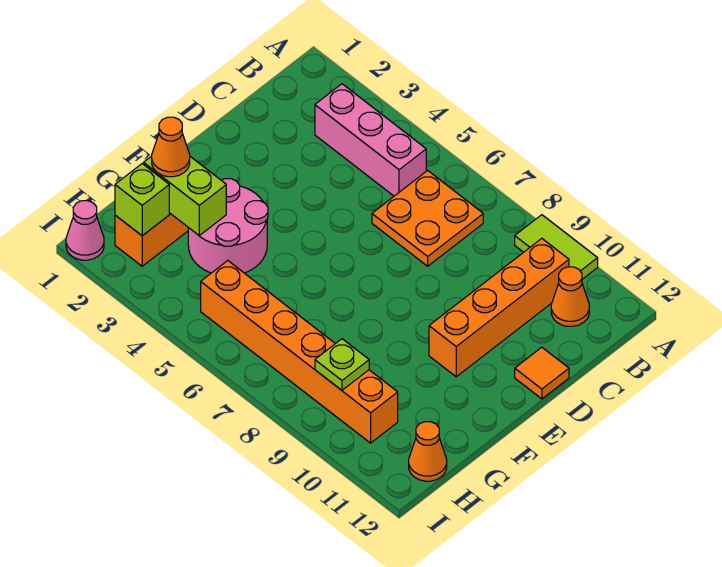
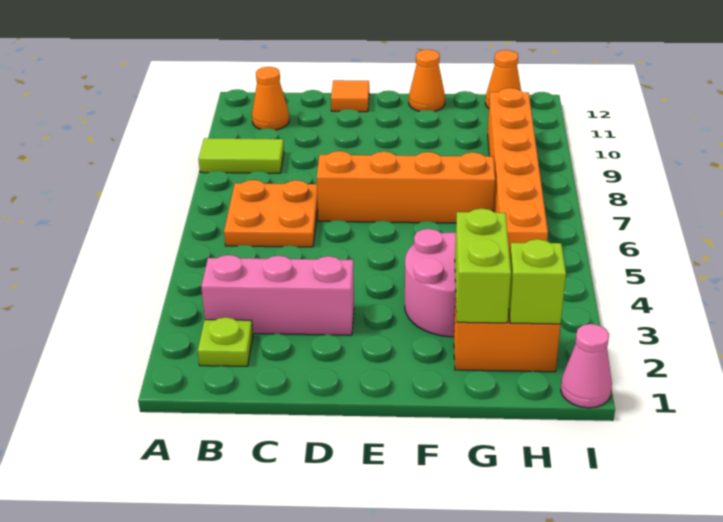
lime 1x2 tile [515,215,598,279] -> lime 1x2 tile turned to [199,138,284,173]
pink 1x3 brick [315,84,426,196] -> pink 1x3 brick turned to [201,255,354,335]
orange 1x4 brick [429,239,569,377] -> orange 1x4 brick moved to [317,151,495,223]
orange 1x1 cone [152,117,190,177] -> orange 1x1 cone moved to [409,50,445,111]
lime 1x1 plate [315,339,369,390] -> lime 1x1 plate moved to [198,317,253,366]

